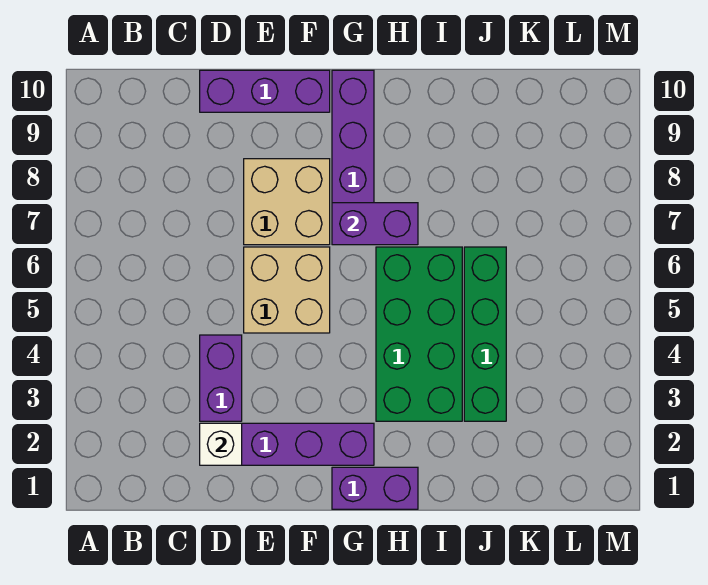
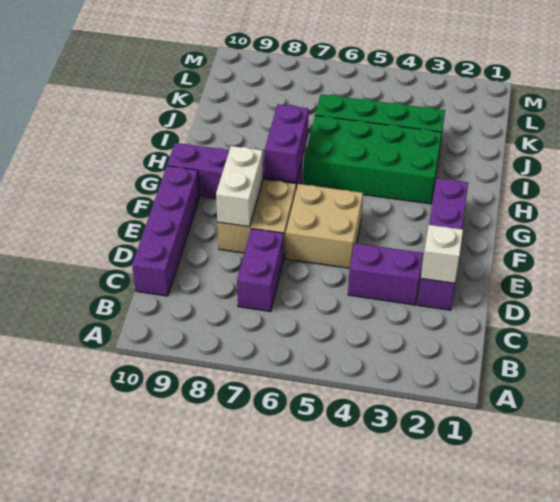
purple 1x3 brick [200,70,330,112] -> purple 1x4 brick [132,166,200,296]
none -> white 1x2 brick [216,146,263,227]
purple 1x2 brick [332,467,418,509] -> purple 1x2 brick moved to [237,229,284,312]

